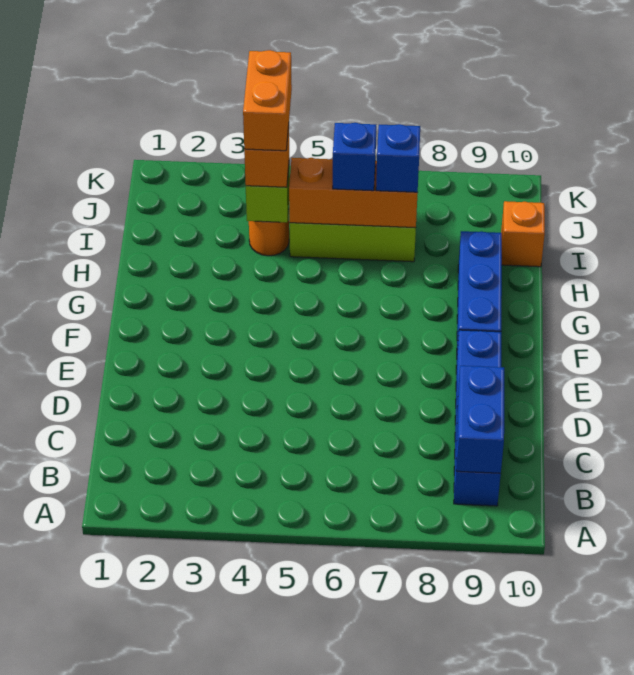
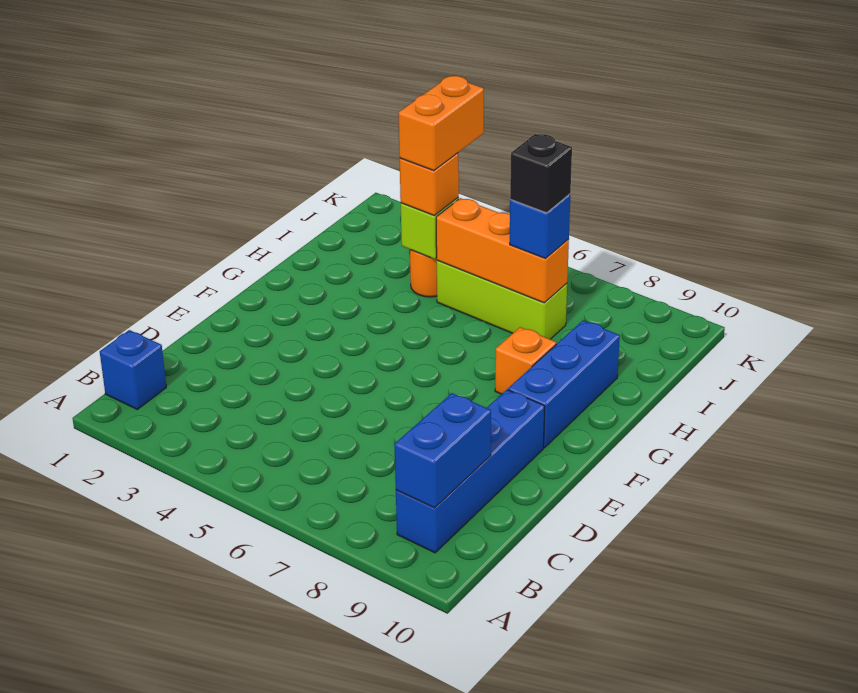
blue 1x1 brick [333,123,376,191] -> blue 1x1 brick moved to [100,330,166,409]
none -> black 1x1 brick [510,134,572,213]
orange 1x1 brick [501,201,545,267] -> orange 1x1 brick moved to [495,327,556,394]

